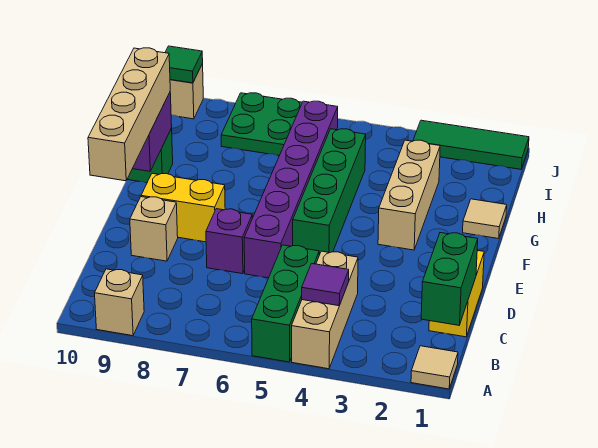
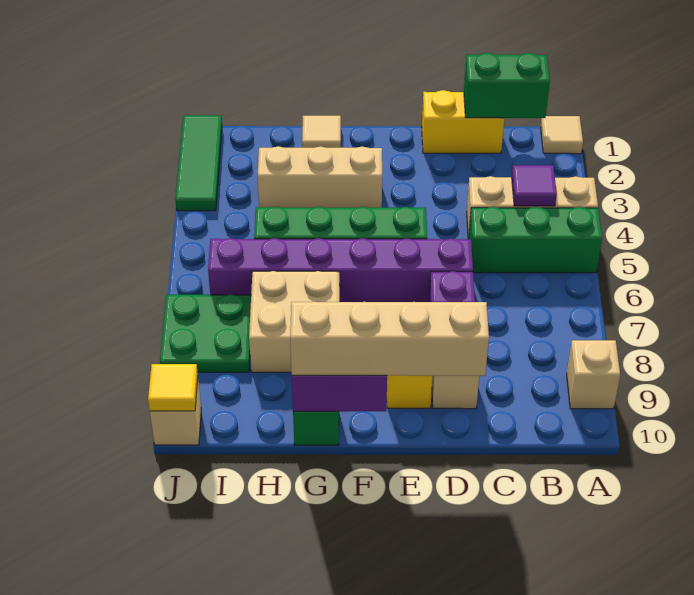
none -> tan 2x2 brick [249,271,340,372]
green 1x1 tile [165,46,203,83] -> yellow 1x1 tile [148,364,198,411]

